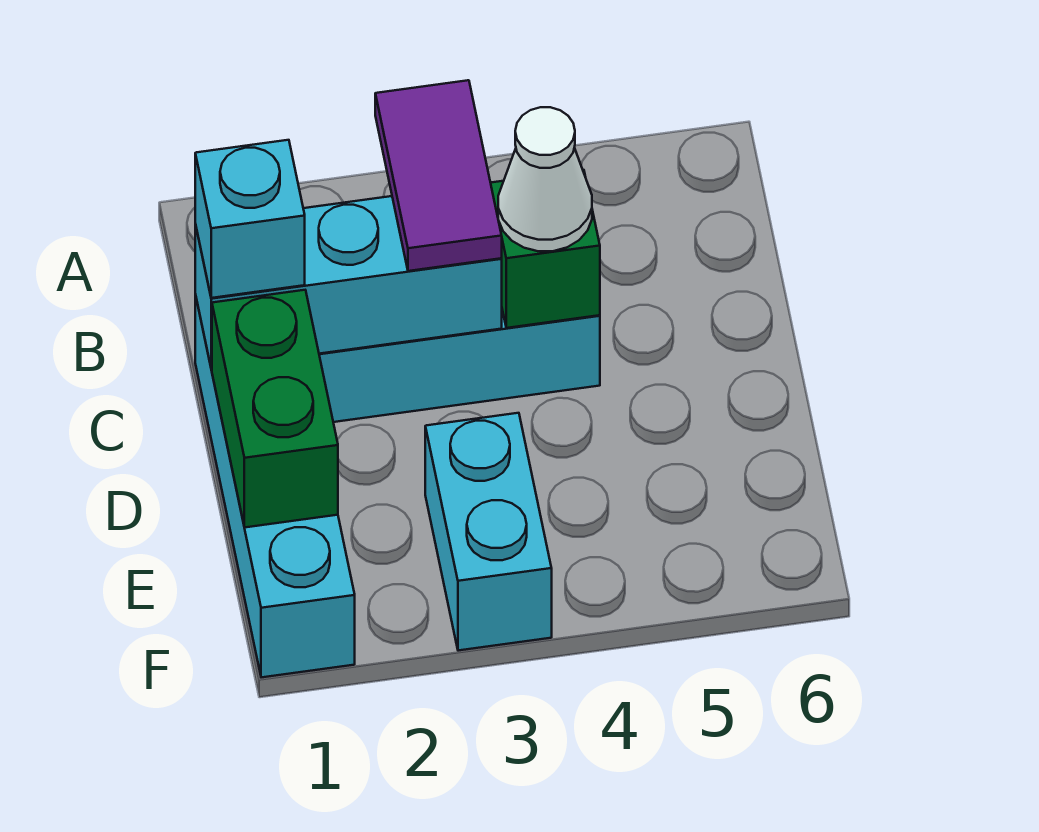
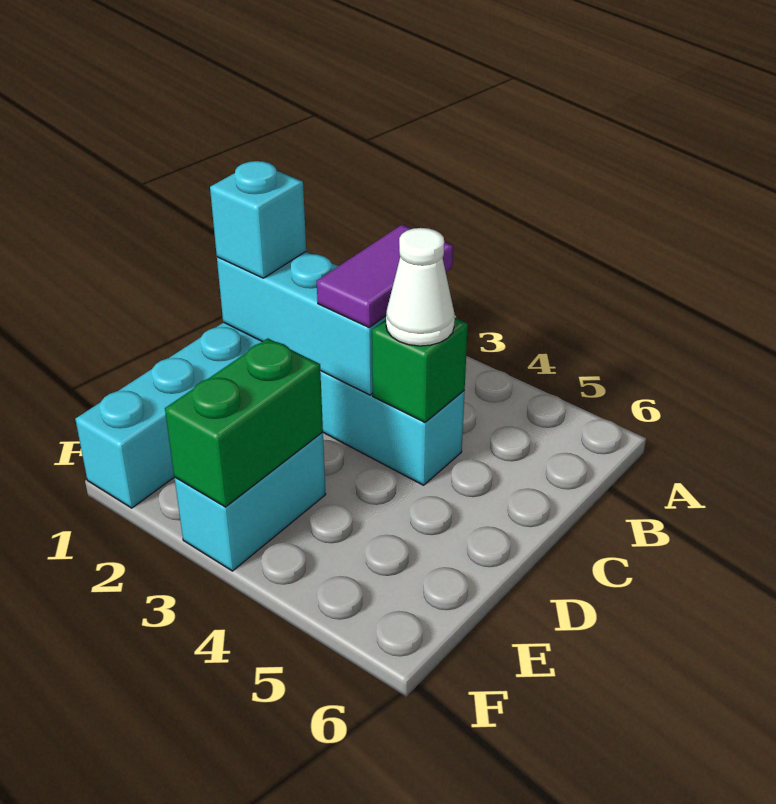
green 1x2 brick [212,290,338,528] -> green 1x2 brick moved to [165,338,323,507]

